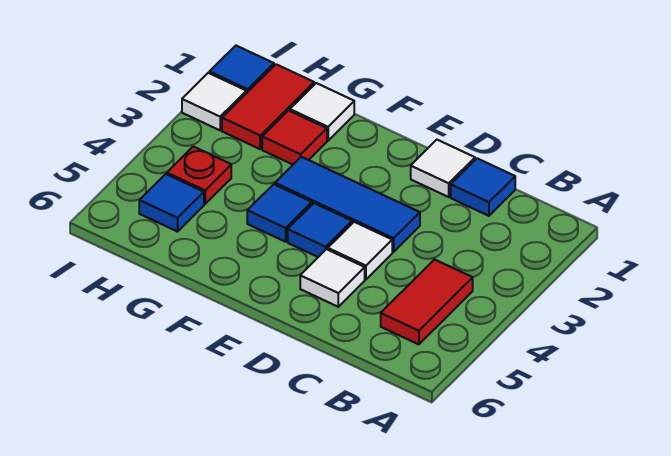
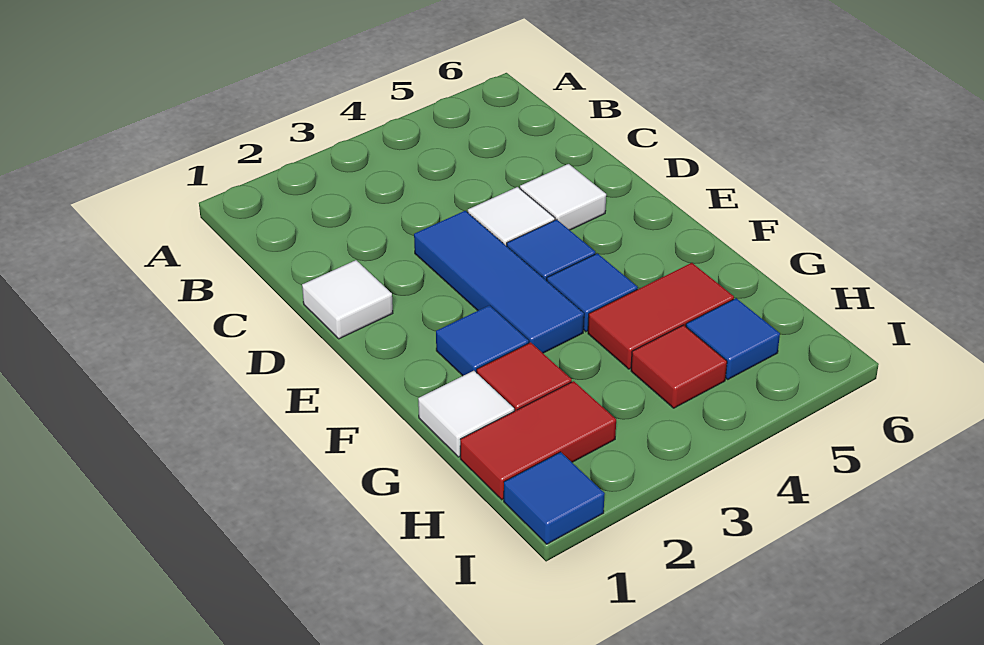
red 1x2 tile [381,260,473,344] -> red 1x2 tile moved to [588,263,734,369]
blue 1x1 tile [451,158,515,216] -> blue 1x1 tile moved to [436,305,529,376]
red 1x1 plate [167,147,231,204] -> red 1x1 tile [631,325,727,408]
white 1x1 tile [182,73,246,130] -> none

